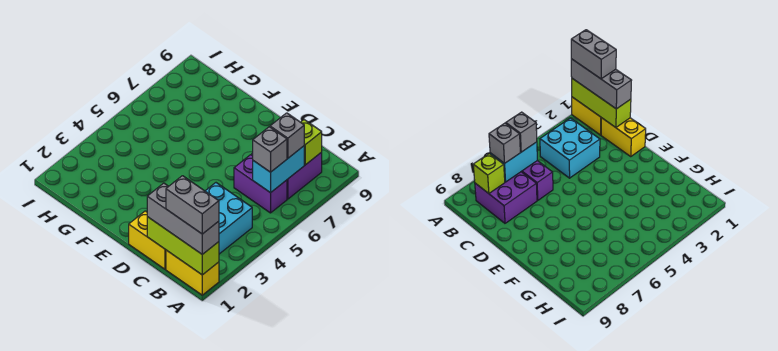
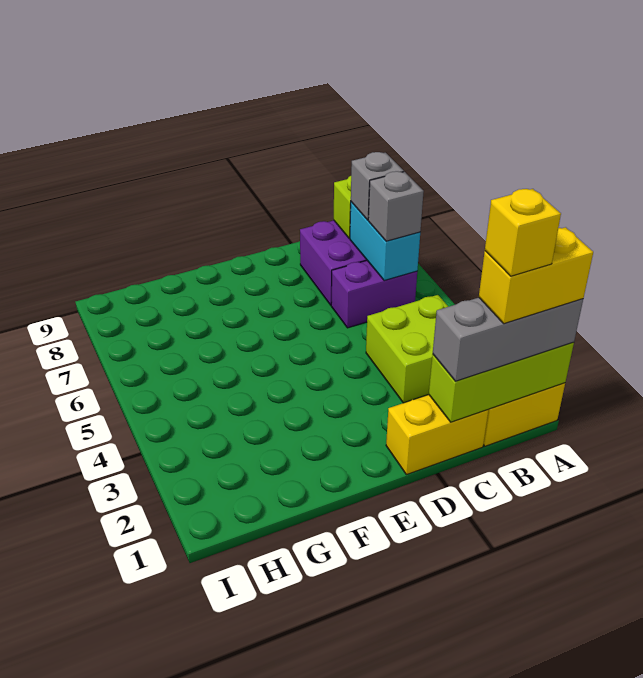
grey 1x2 brick [166,176,219,234] -> yellow 1x2 brick [479,227,593,324]
none -> yellow 1x1 brick [485,189,561,276]
cyan 2x2 brick [206,183,252,254] -> lime 2x2 brick [366,295,448,403]

